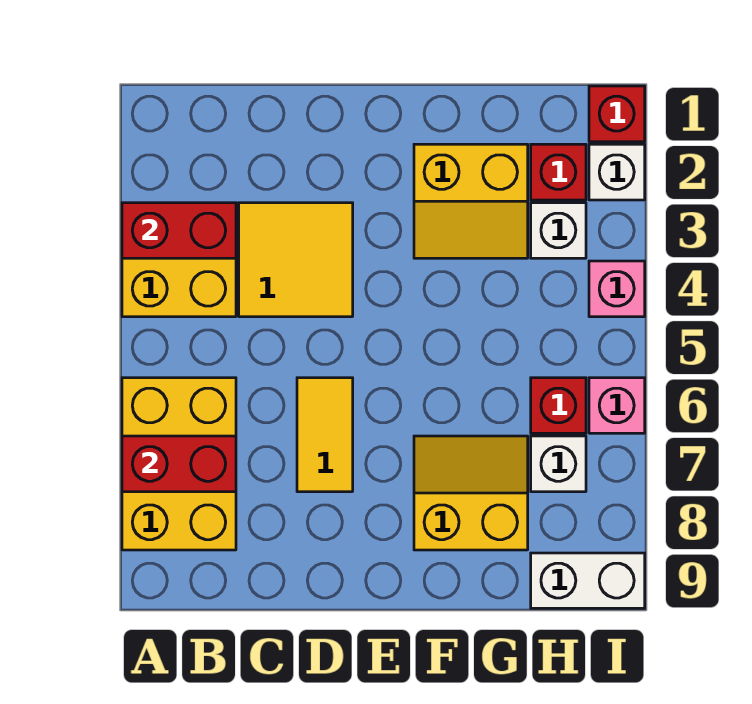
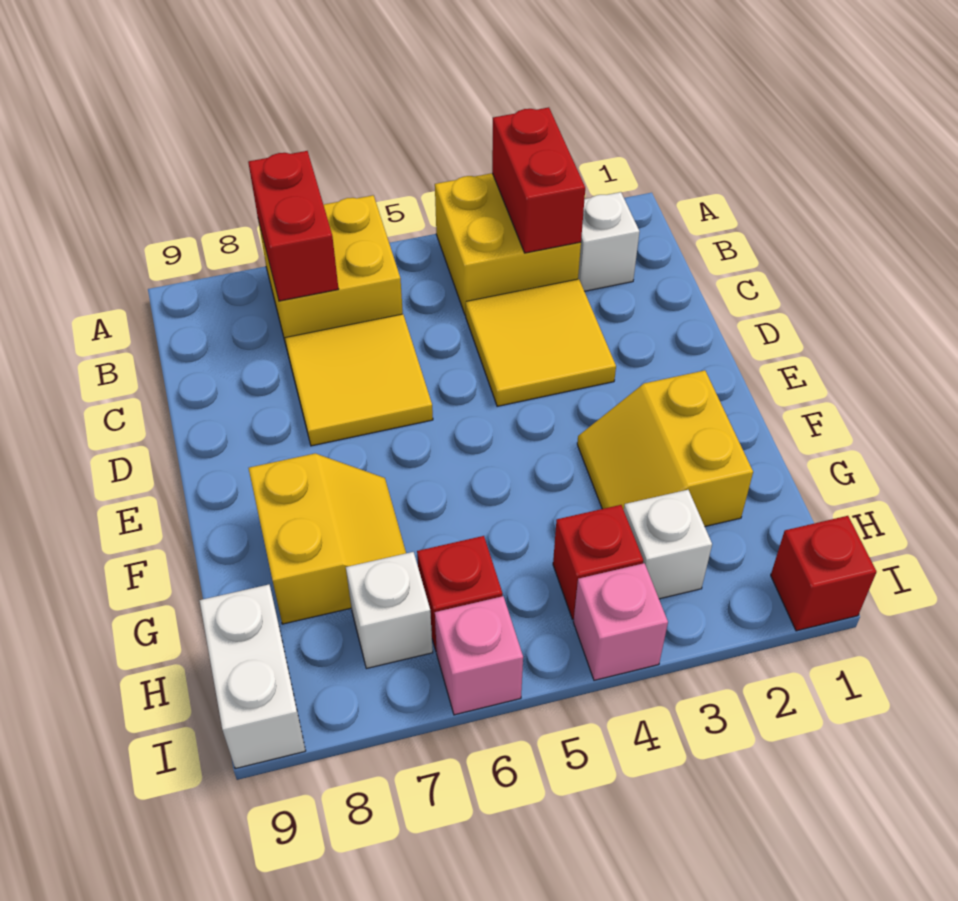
yellow 2x3 brick [122,378,236,550] -> yellow 2x2 brick [258,195,403,348]
yellow 1x2 tile [297,378,353,492] -> yellow 2x2 tile [285,314,433,446]
red 1x1 brick [531,144,586,200] -> red 1x1 brick moved to [553,505,643,619]
white 1x1 brick [589,144,645,200] -> white 1x1 brick moved to [578,192,640,291]

